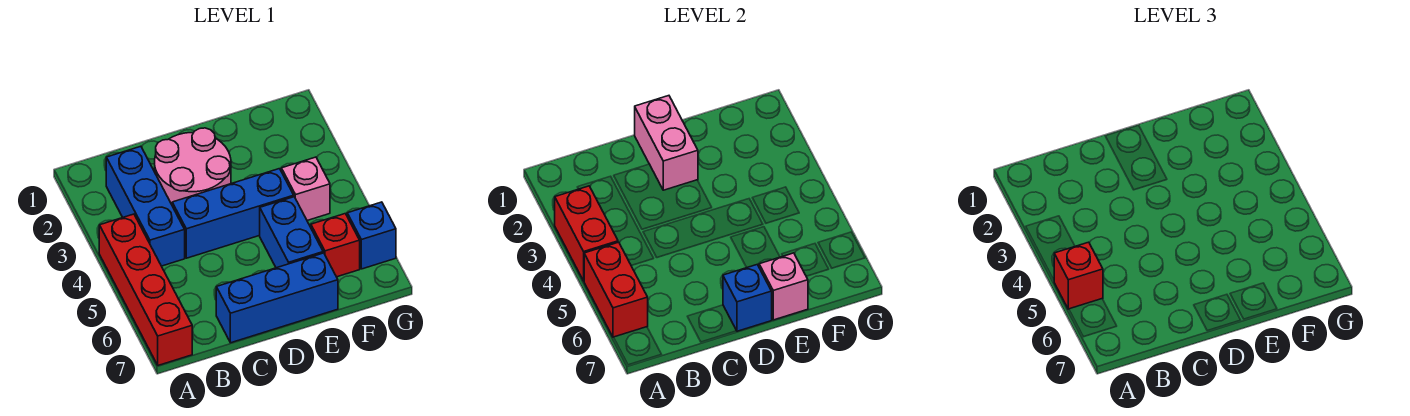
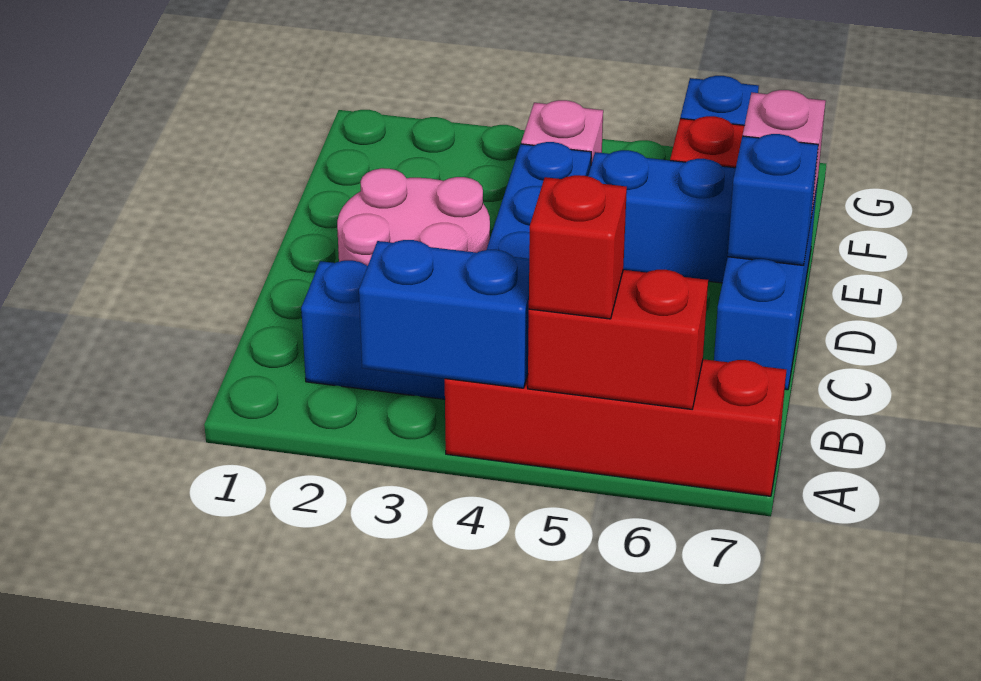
red 1x2 brick [555,186,618,281] -> blue 1x2 brick [359,240,529,388]
pink 1x2 brick [635,96,698,190] -> none

